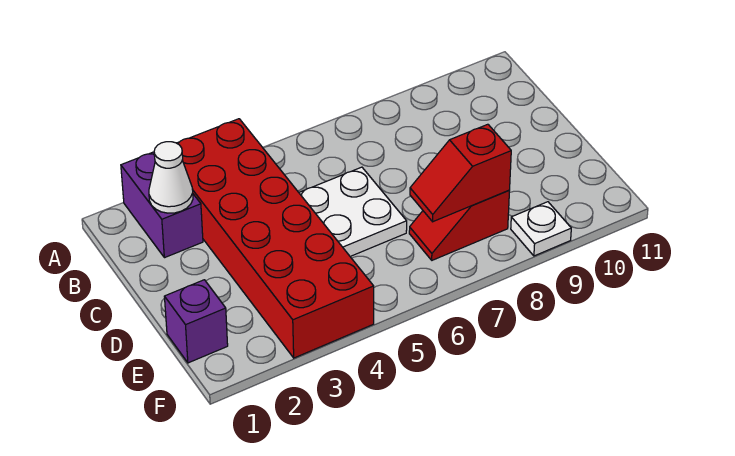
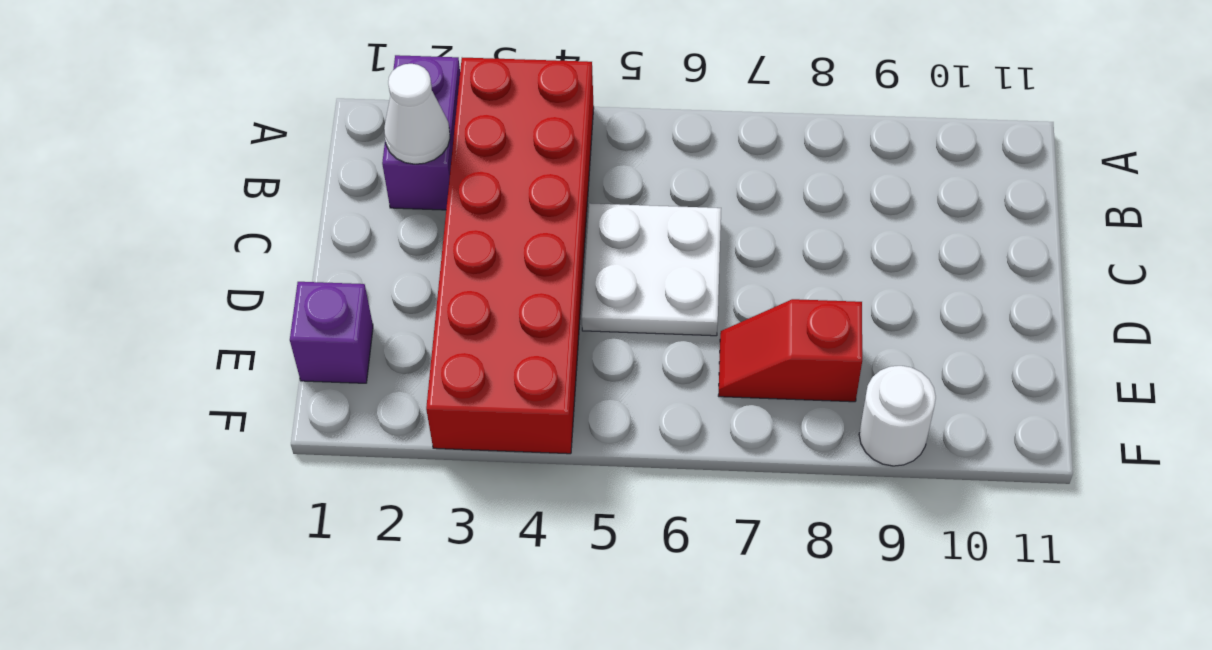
red 1x2 slope [410,124,511,222] -> none
white 1x1 plate [511,202,571,256] -> white 1x1 round brick [859,366,936,466]

